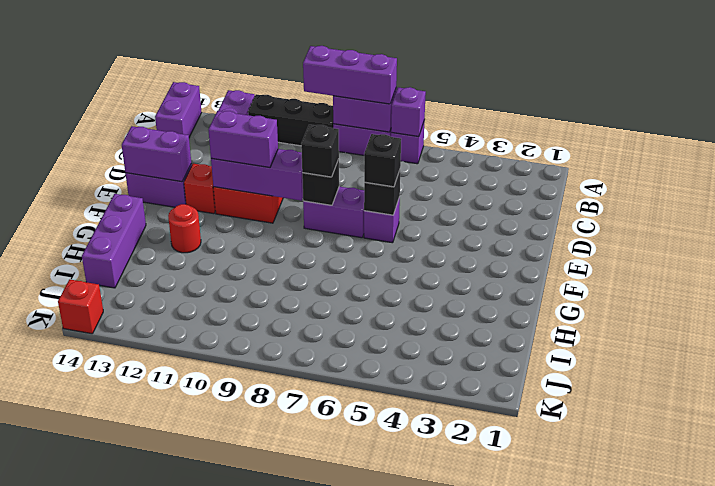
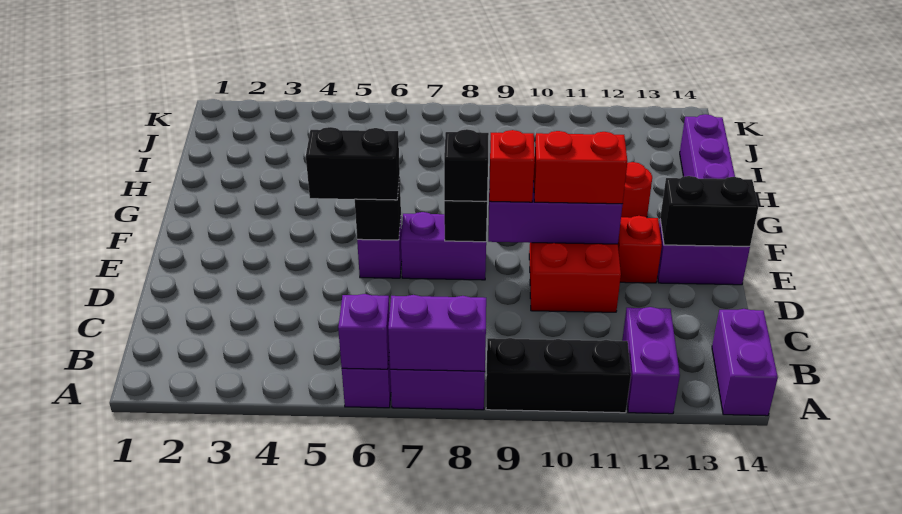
purple 1x3 brick [303,46,397,104] -> none
black 1x1 brick [364,134,401,187] -> black 1x2 brick [306,127,400,200]
purple 1x2 brick [208,111,278,168] -> red 1x2 brick [534,131,627,204]
purple 1x2 brick [122,126,191,182] -> black 1x2 brick [660,176,758,246]
red 1x1 brick [58,279,103,334] -> red 1x1 brick moved to [489,130,535,202]

